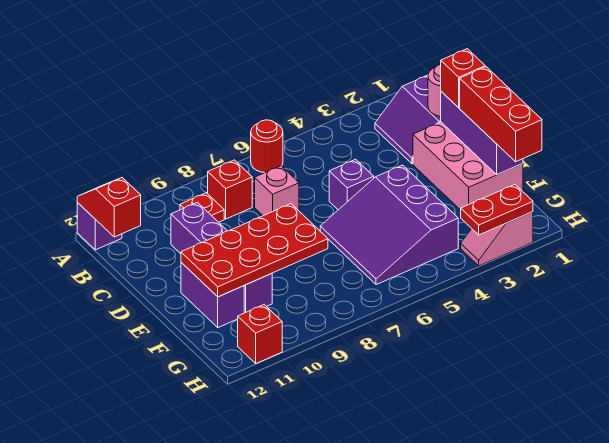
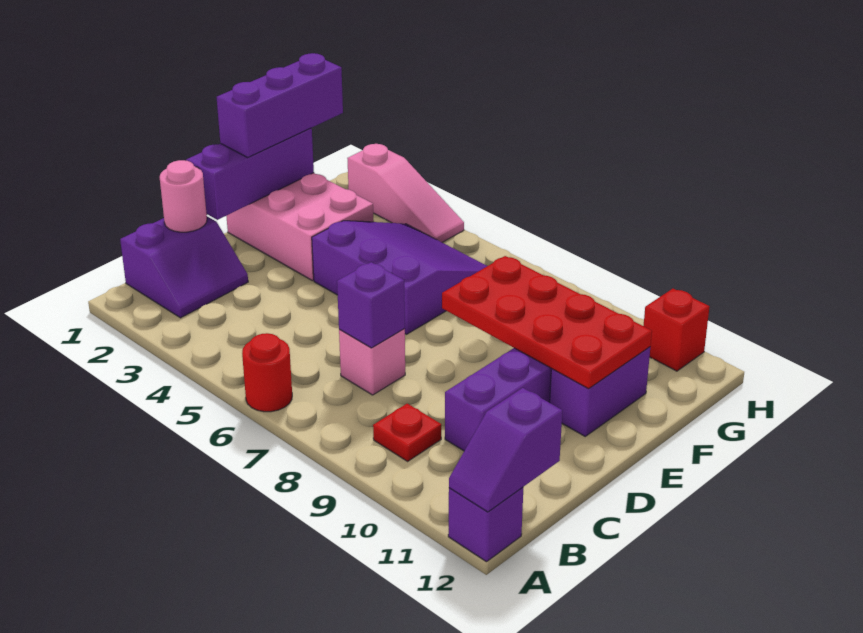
red 1x2 slope [77,178,141,237] -> purple 1x2 slope [449,388,562,512]
red 1x1 brick [208,160,252,219] -> none
pink 2x3 brick [413,122,523,210] -> pink 2x3 brick turned to [226,173,374,281]
red 1x1 brick [441,49,485,108] -> none
purple 1x1 brick [329,159,374,210] -> purple 1x1 brick moved to [337,262,405,348]
red 1x3 brick [460,67,542,162] -> purple 1x3 brick [217,53,343,157]
purple 3x3 slope [320,165,458,285] -> purple 3x3 slope turned to [312,221,487,334]
pink 1x2 slope [461,212,533,266] -> pink 1x3 slope [347,144,464,242]
red 1x2 plate [461,185,533,235] -> none

